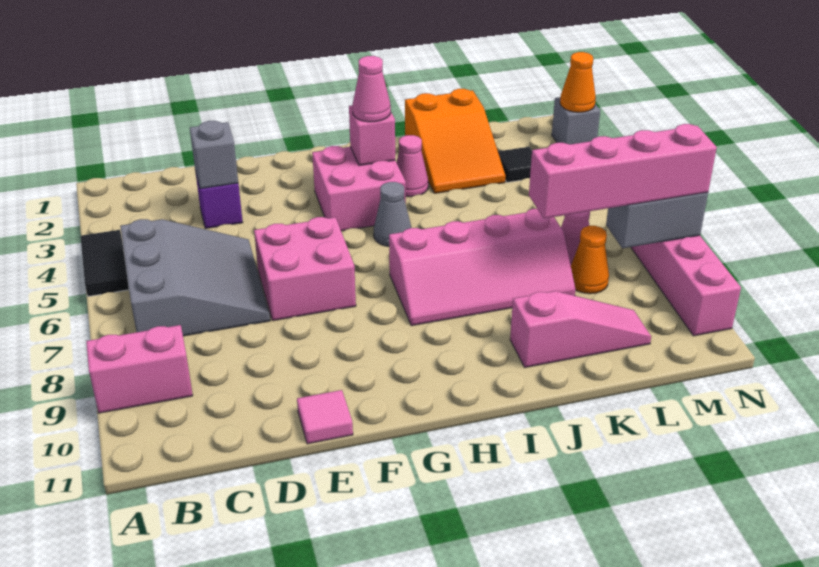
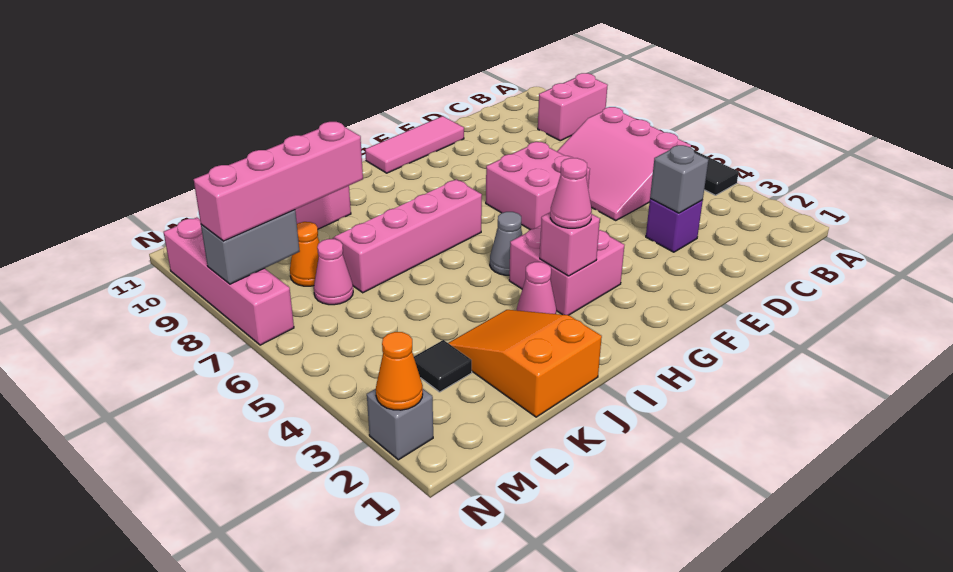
grey 3x3 slope [120,219,270,336] -> pink 3x3 slope [557,107,691,221]
pink 1x1 tile [297,390,353,444] -> pink 1x3 tile [365,116,464,173]

